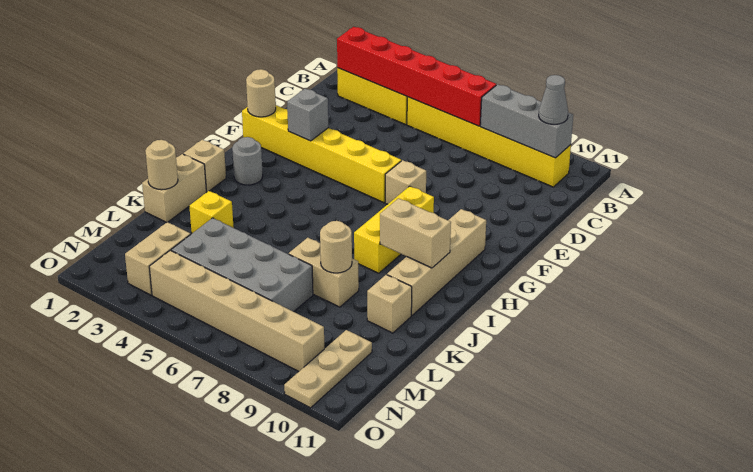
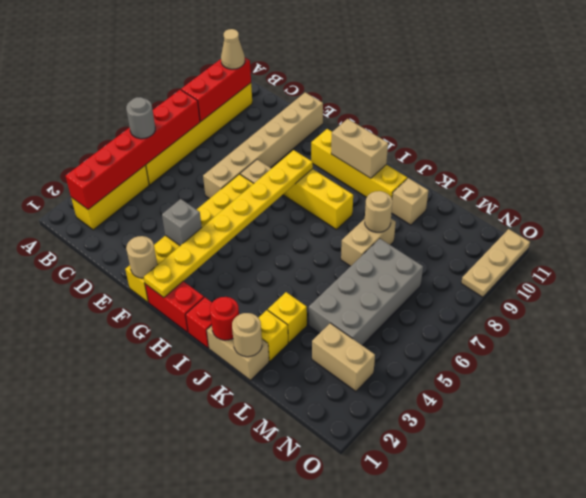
grey 1x3 brick [480,84,573,158] -> red 1x3 brick [181,58,251,121]
grey 1x1 cone [539,75,568,124] -> tan 1x1 cone [221,29,245,69]
none -> red 1x2 brick [145,281,204,332]
none -> yellow 1x8 plate [144,150,313,298]
tan 1x4 brick [387,209,486,315] -> yellow 1x4 brick [311,129,407,198]
grey 1x1 round brick [232,137,263,185] -> grey 1x1 round brick moved to [126,97,155,139]
tan 1x1 brick [183,140,226,192] -> red 1x1 brick [186,297,212,348]
tan 1x2 brick [380,198,451,268] -> tan 1x2 brick turned to [331,119,388,178]
none -> red 1x1 round brick [210,297,239,340]
none -> yellow 1x1 brick [259,310,288,361]
tan 1x3 plate [284,330,372,408] -> tan 1x3 plate turned to [461,229,530,297]
tan 1x6 brick [149,250,324,372] -> tan 1x6 brick moved to [203,92,323,199]

